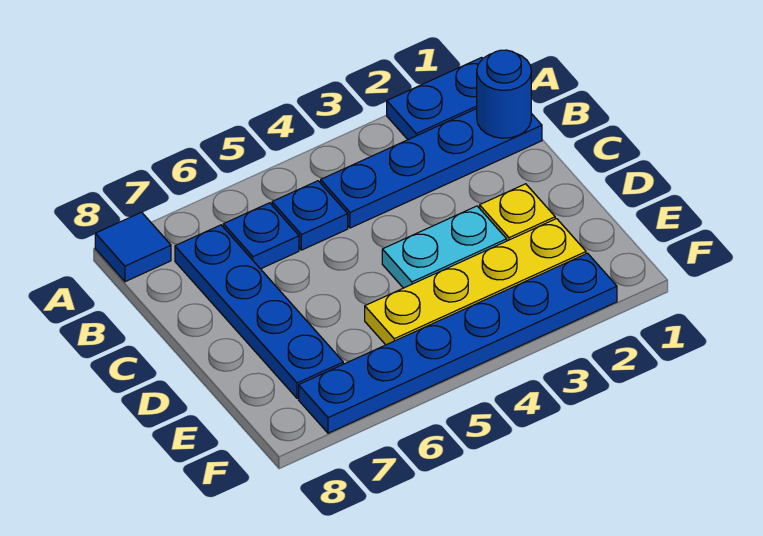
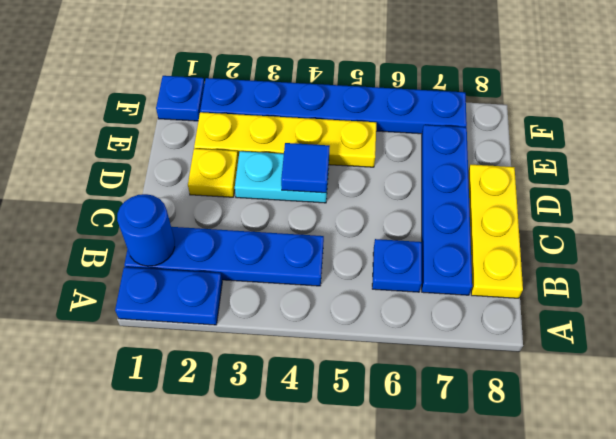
blue 1x1 tile [95,212,171,282] -> blue 1x1 tile moved to [281,143,330,193]
blue 1x1 plate [272,181,348,250] -> blue 1x1 plate moved to [156,76,205,121]
none -> yellow 1x3 plate [468,165,523,298]

